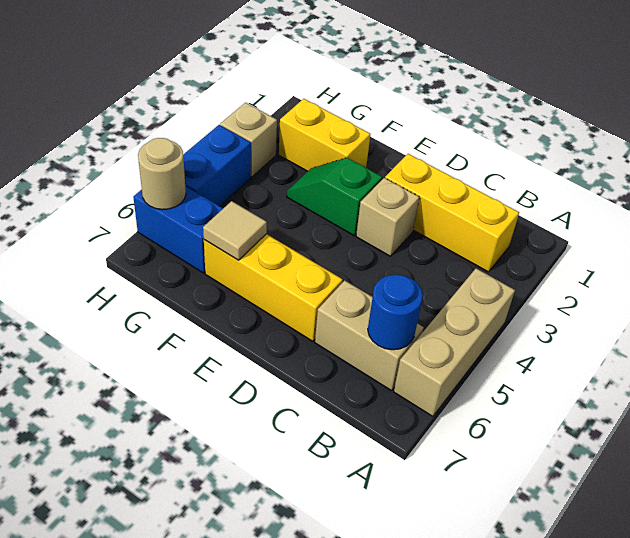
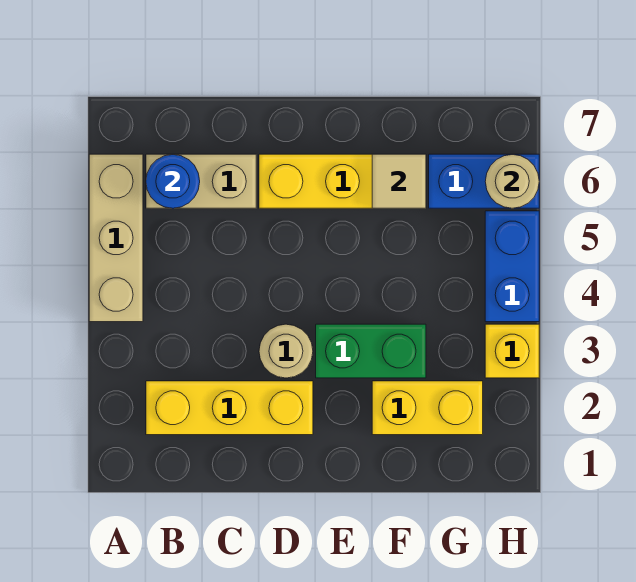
tan 1x1 brick [356,178,419,256] -> tan 1x1 round brick [259,324,313,378]
green 1x2 slope [287,158,382,235] -> green 1x2 brick [316,324,426,378]
tan 1x1 brick [220,103,277,177] -> yellow 1x1 brick [485,324,539,378]

